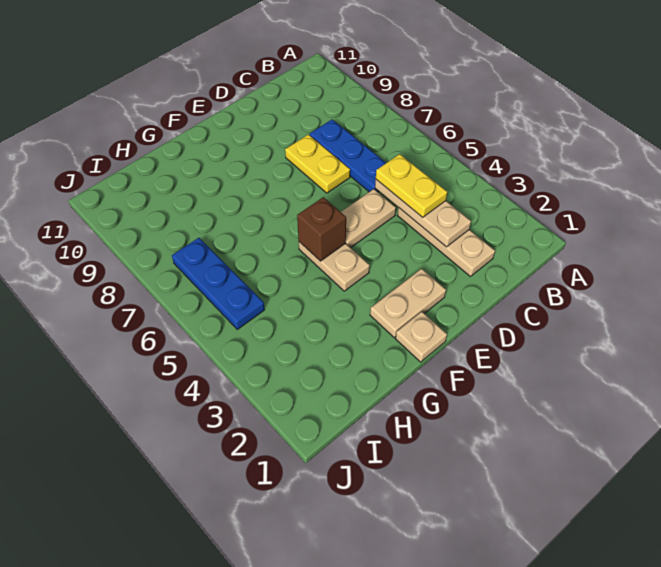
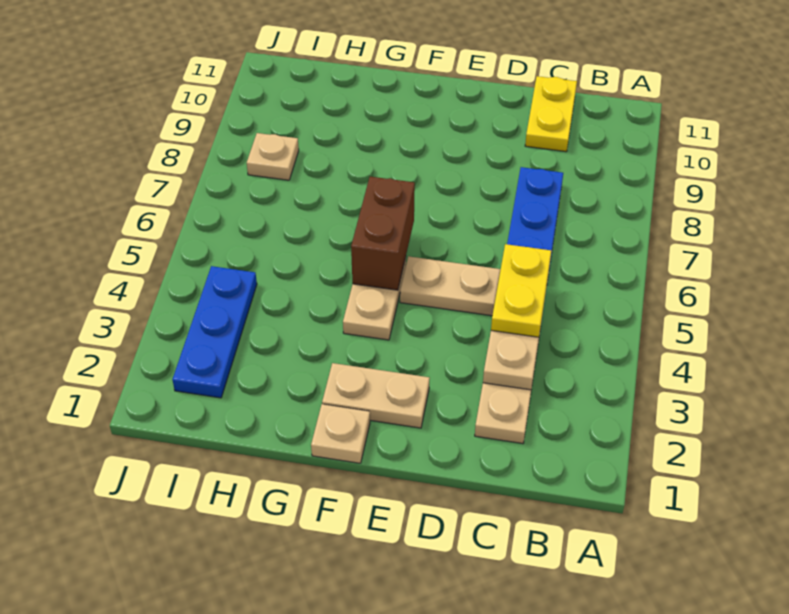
yellow 1x2 plate [285,134,350,193] -> yellow 1x2 plate moved to [525,76,577,152]
brown 1x1 brick [297,197,346,261] -> brown 1x2 brick [351,177,415,290]
blue 1x3 plate [172,238,265,329] -> blue 1x3 plate moved to [172,266,257,398]
none -> tan 1x1 plate [247,133,299,180]

